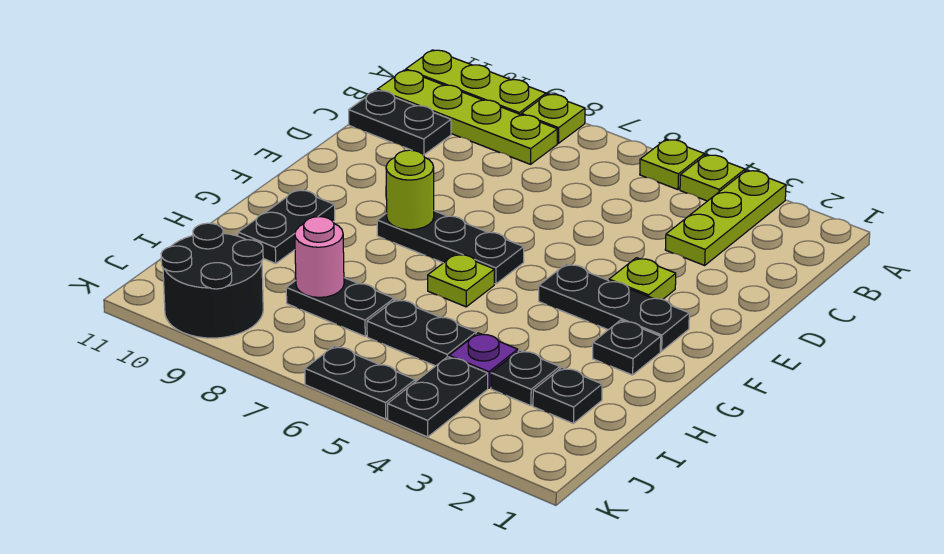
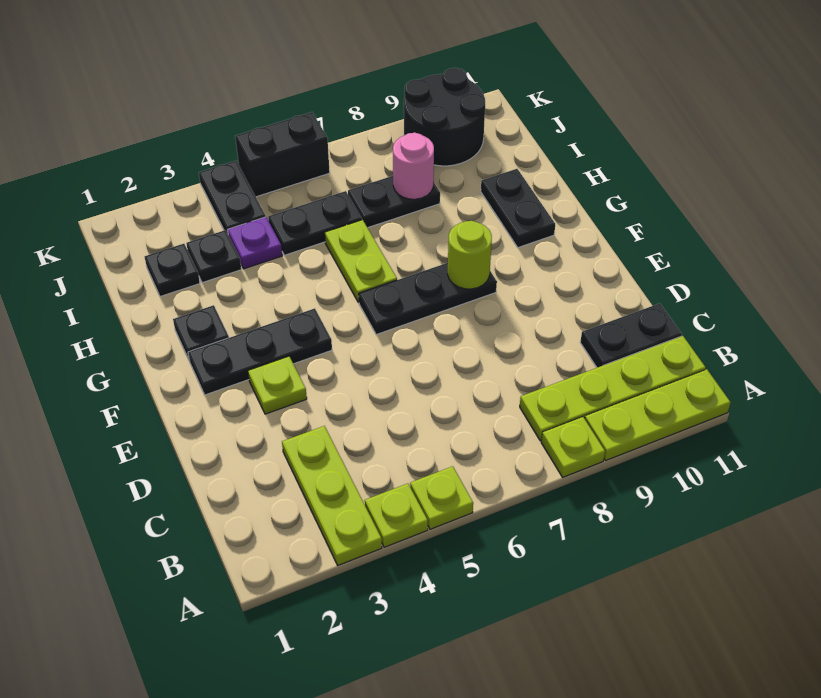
lime 1x1 plate [428,254,495,307] -> lime 1x2 plate [325,220,397,303]
black 1x2 plate [305,346,415,419] -> black 1x2 brick [235,112,330,197]

